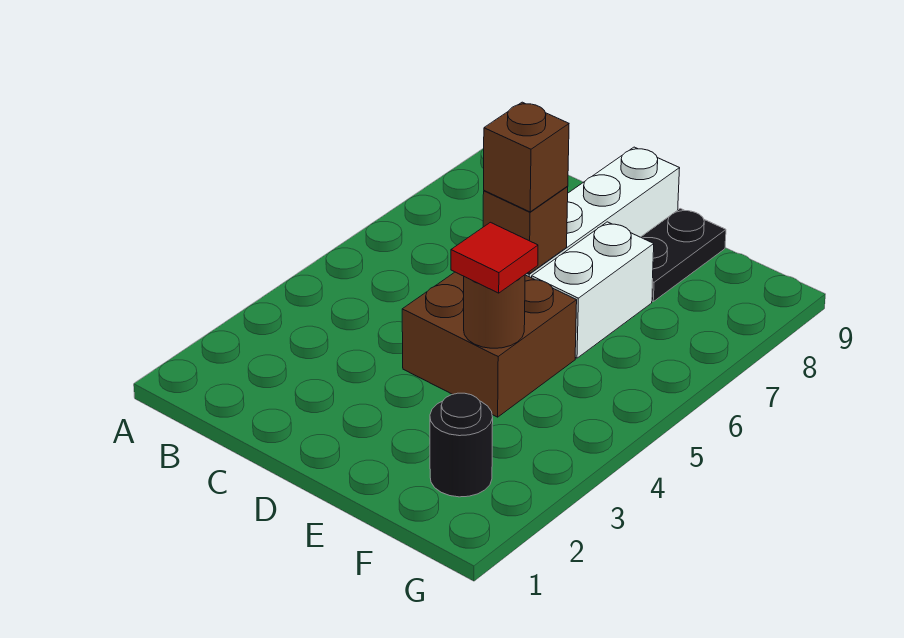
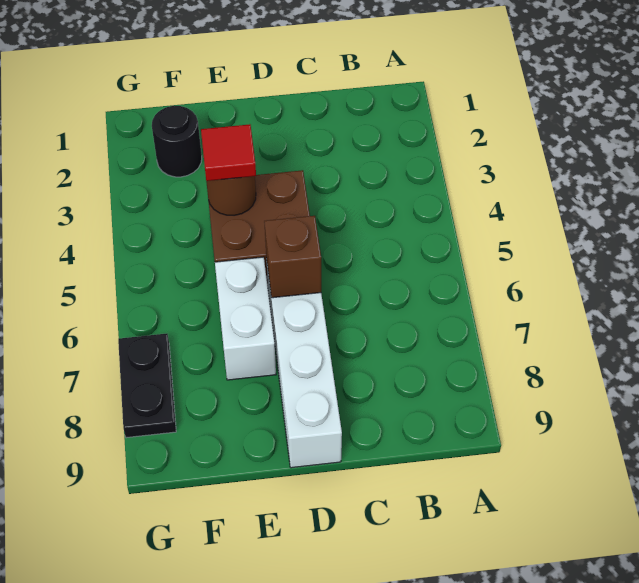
brown 1x1 brick [484,102,569,212] -> none
black 1x2 plate [641,209,726,301] -> black 1x2 plate moved to [118,334,176,438]

